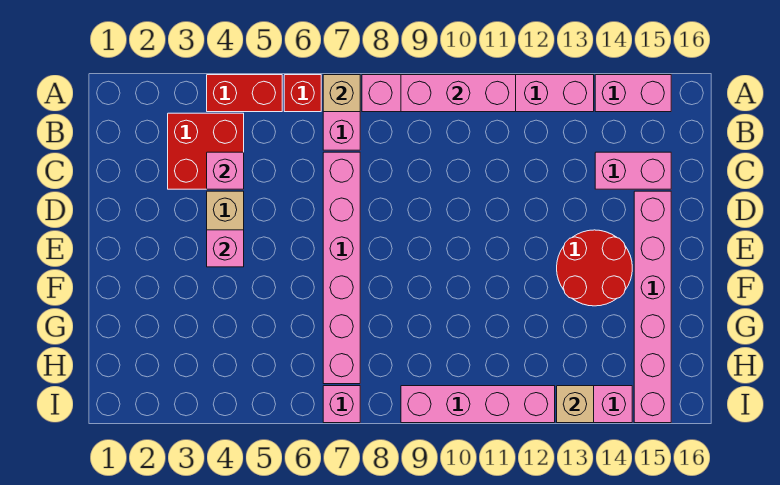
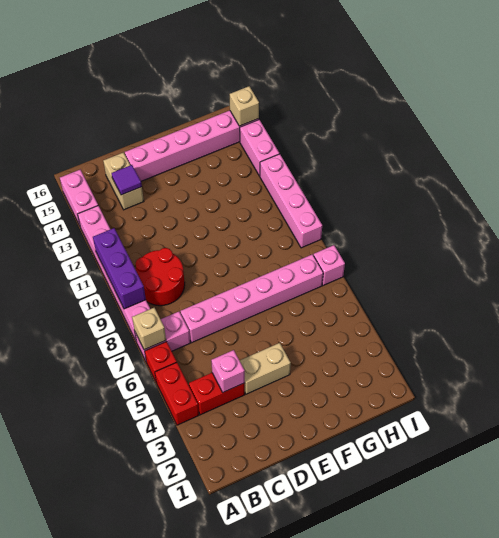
pink 1x3 brick [401,75,516,112] -> purple 1x3 brick [93,228,146,309]
red 2x2 brick [168,113,244,189] -> red 1x2 brick [189,373,245,415]
pink 1x2 brick [595,152,671,189] -> tan 1x2 brick [103,152,144,210]
none -> purple 1x1 tile [111,165,142,195]
pink 1x1 brick [207,230,244,267] -> none
red 2x2 round brick [557,230,632,306] -> red 2x2 round brick moved to [136,248,185,306]
tan 1x1 brick [557,386,594,423] -> tan 1x1 brick moved to [230,86,259,126]

